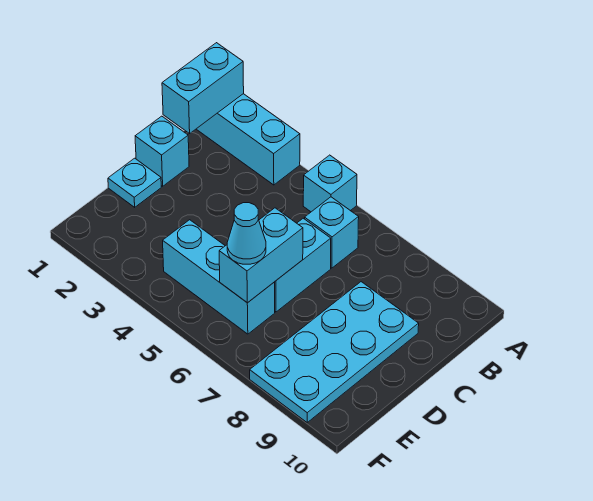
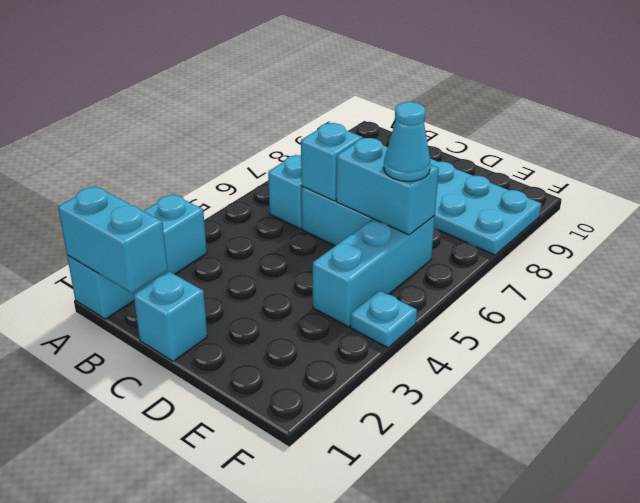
cyan 1x1 brick [303,155,357,212] -> cyan 1x1 brick moved to [301,123,363,201]
cyan 1x1 plate [108,158,161,207] -> cyan 1x1 plate moved to [351,291,417,348]

